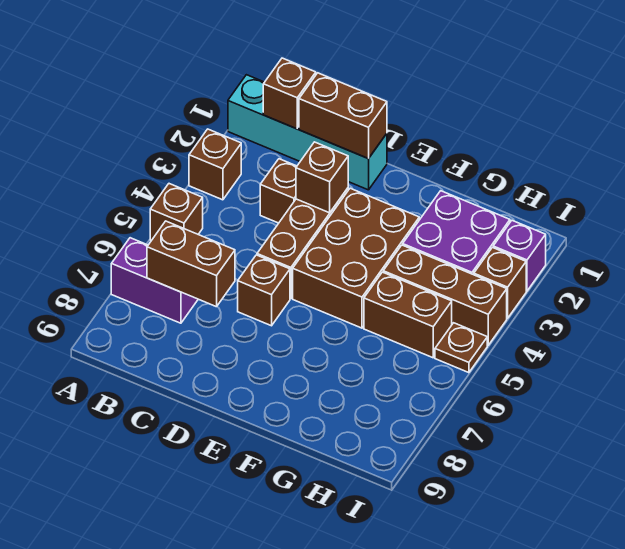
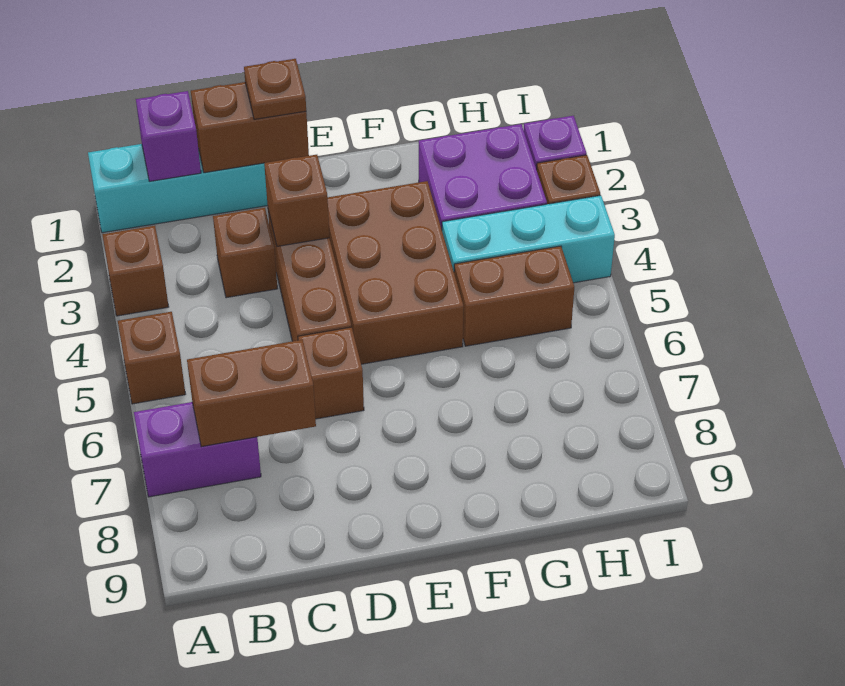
brown 1x1 brick [263,58,316,129] -> purple 1x1 brick [136,91,201,181]
brown 1x3 brick [383,245,507,345] -> cyan 1x3 brick [442,195,615,283]
brown 1x1 plate [435,323,487,373] -> brown 1x1 plate moved to [244,59,306,119]

